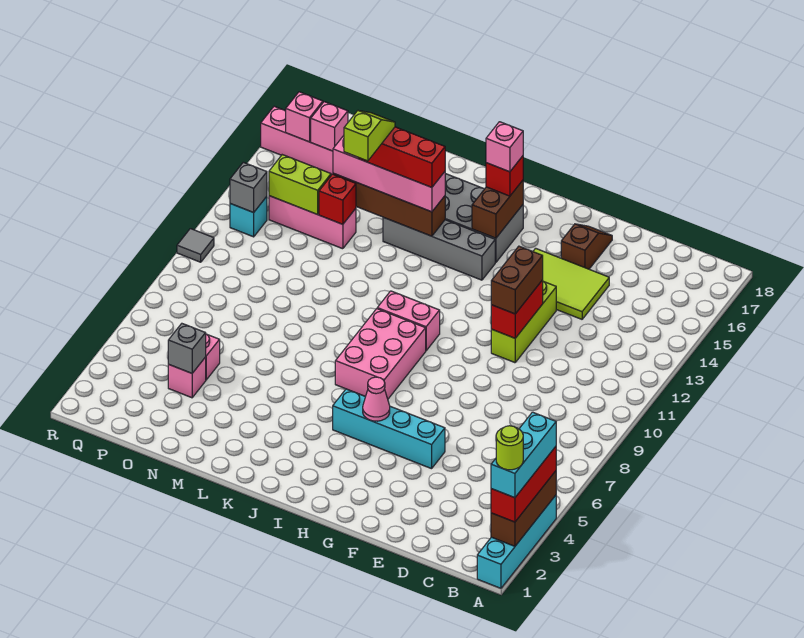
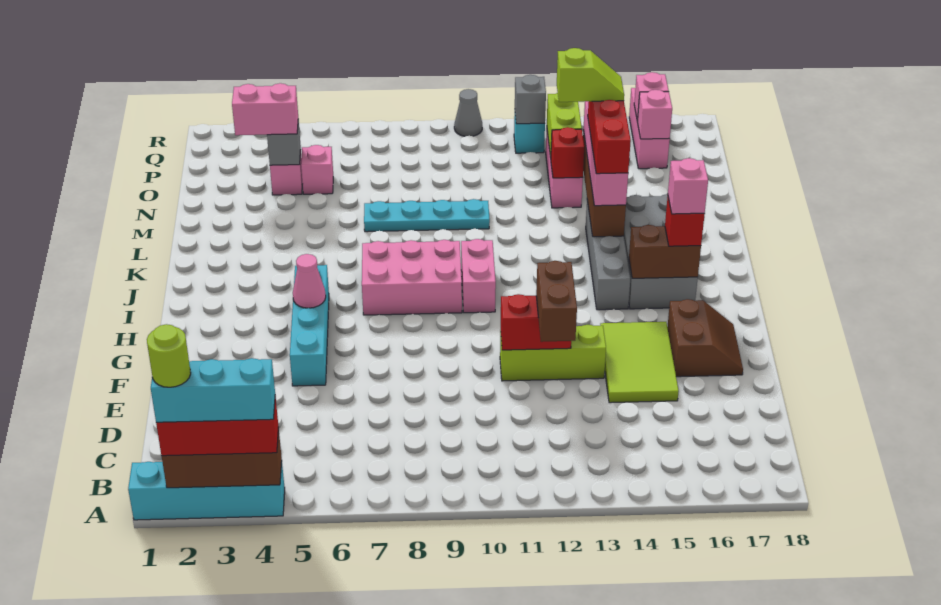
brown 1x2 brick [491,246,543,314] -> brown 1x2 brick turned to [536,261,577,342]
brown 1x2 slope [561,224,612,269] -> brown 2x2 slope [667,299,743,377]
none -> cyan 1x4 plate [364,199,490,232]
none -> pink 1x2 brick [232,83,298,135]
grey 1x1 tile [177,229,214,262] -> grey 1x1 cone [454,89,482,136]

